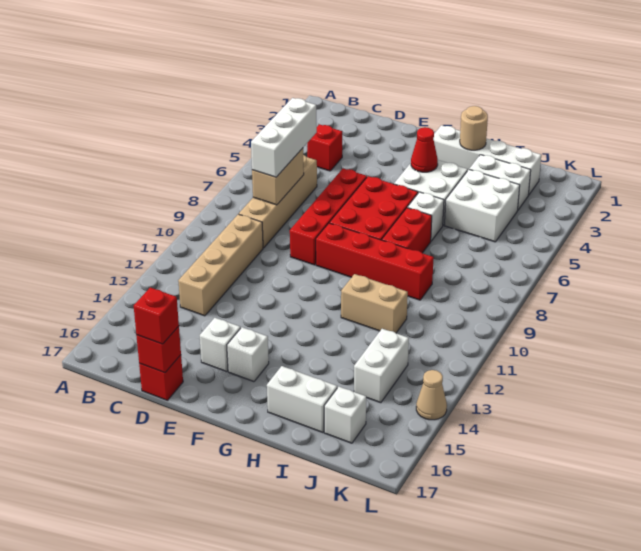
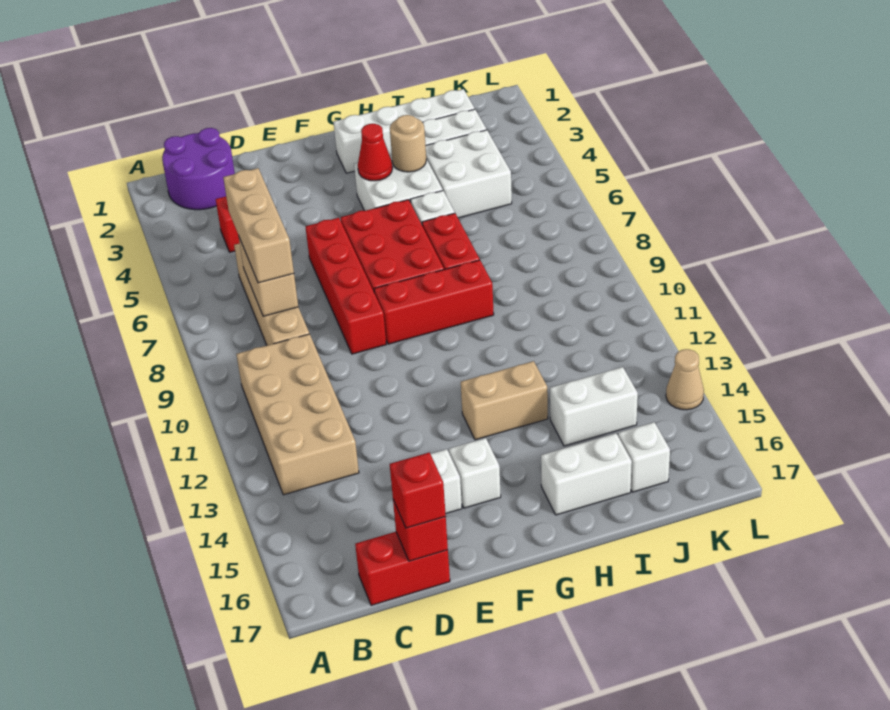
none -> purple 2x2 round brick [162,128,235,210]
white 1x3 brick [251,98,317,177] -> tan 1x3 brick [223,168,294,283]
tan 1x4 brick [178,214,263,316] -> tan 2x4 brick [236,334,359,495]
red 1x1 brick [139,355,183,400] -> red 1x2 brick [355,532,450,605]
red 1x4 brick [316,223,434,300] -> red 1x3 brick [374,260,494,344]
tan 1x1 round brick [460,106,488,150] -> tan 1x1 round brick moved to [390,115,426,172]
tan 1x2 brick [341,274,408,333] -> tan 1x2 brick moved to [461,361,548,440]
white 1x2 brick [354,329,409,403] -> white 1x2 brick turned to [550,367,638,446]

